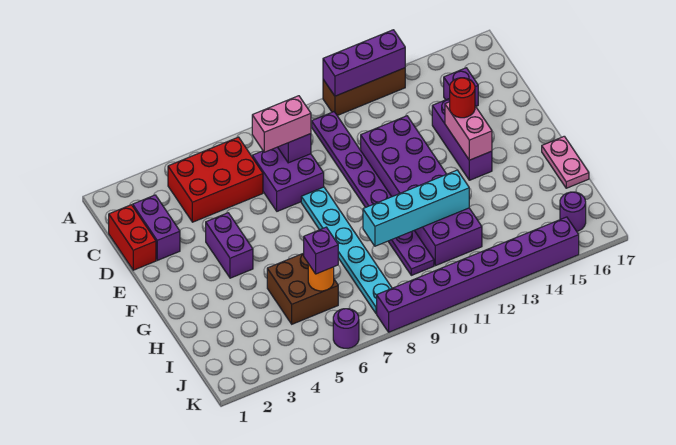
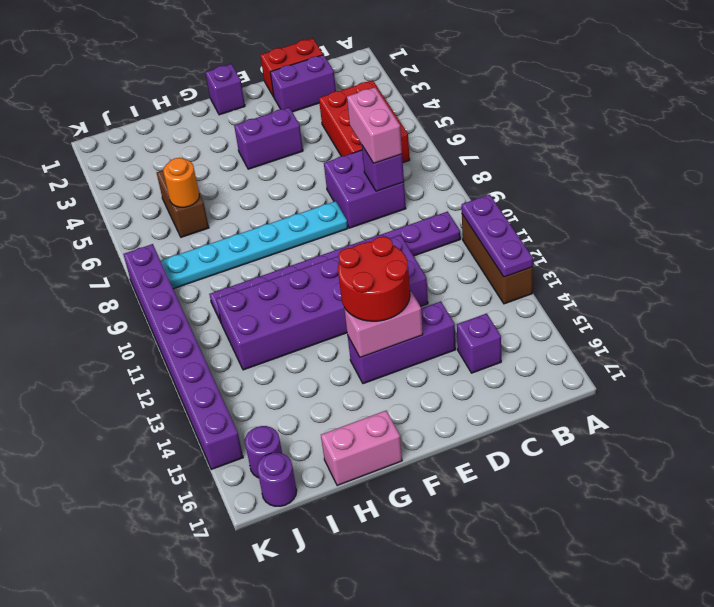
purple 1x3 brick [323,30,405,96] -> purple 1x3 plate [462,194,533,277]
red 1x1 round brick [450,78,475,118] -> red 2x2 round brick [338,236,410,321]
pink 1x2 plate [542,136,589,188] -> pink 1x2 brick [321,411,402,486]
brown 2x2 brick [267,253,338,324] -> brown 1x2 brick [157,171,209,237]
cyan 1x4 brick [363,170,469,246] -> none
purple 1x1 brick [304,227,338,274] -> purple 1x1 brick moved to [205,64,245,115]
purple 1x1 round brick [333,309,359,348] -> purple 1x1 round brick moved to [257,453,297,506]

